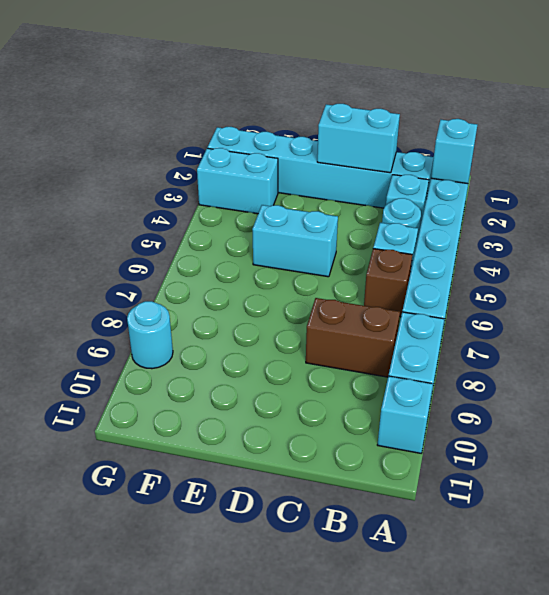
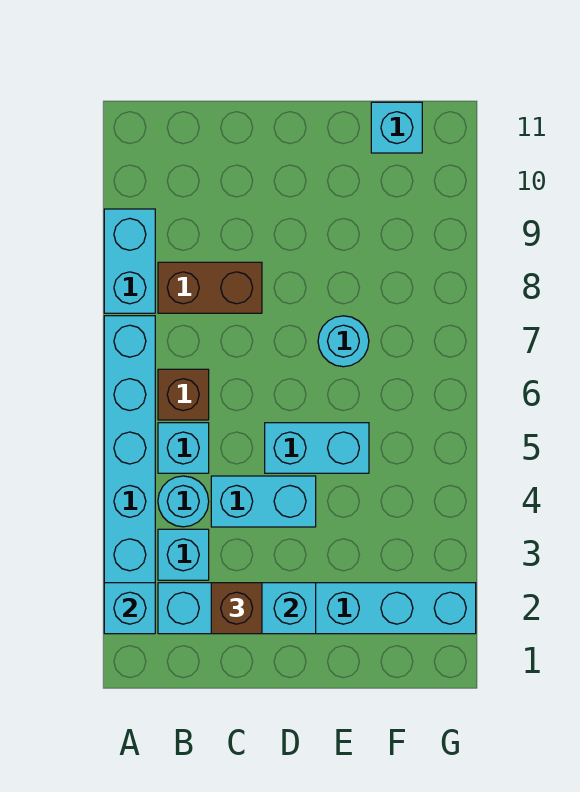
cyan 1x1 brick [377,376,433,453] -> cyan 1x1 brick moved to [371,102,422,153]
none -> brown 1x1 brick [211,583,262,634]
cyan 1x2 brick [197,148,278,214] -> cyan 1x2 brick moved to [211,476,316,527]
cyan 1x1 round brick [127,301,173,369] -> cyan 1x1 round brick moved to [318,316,369,367]

